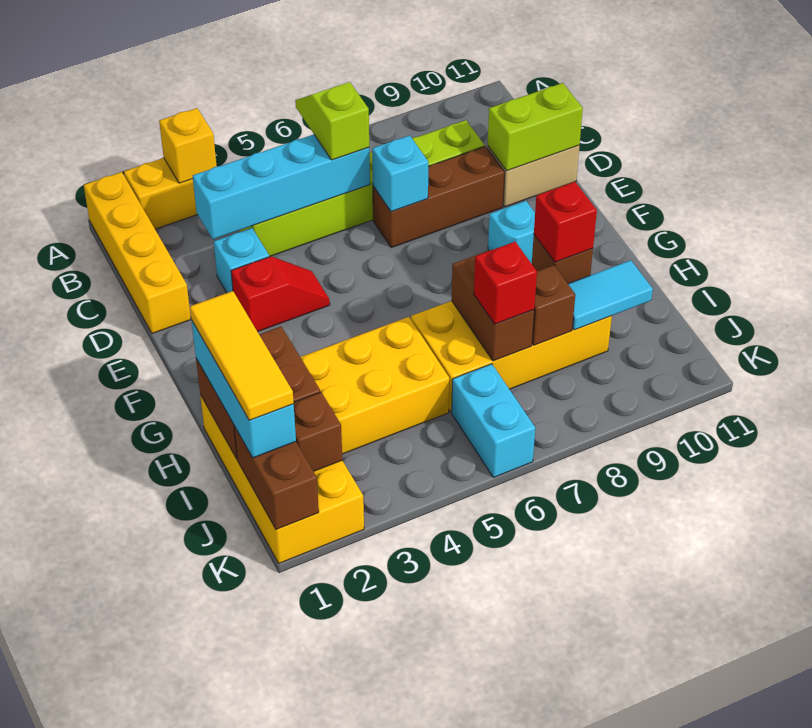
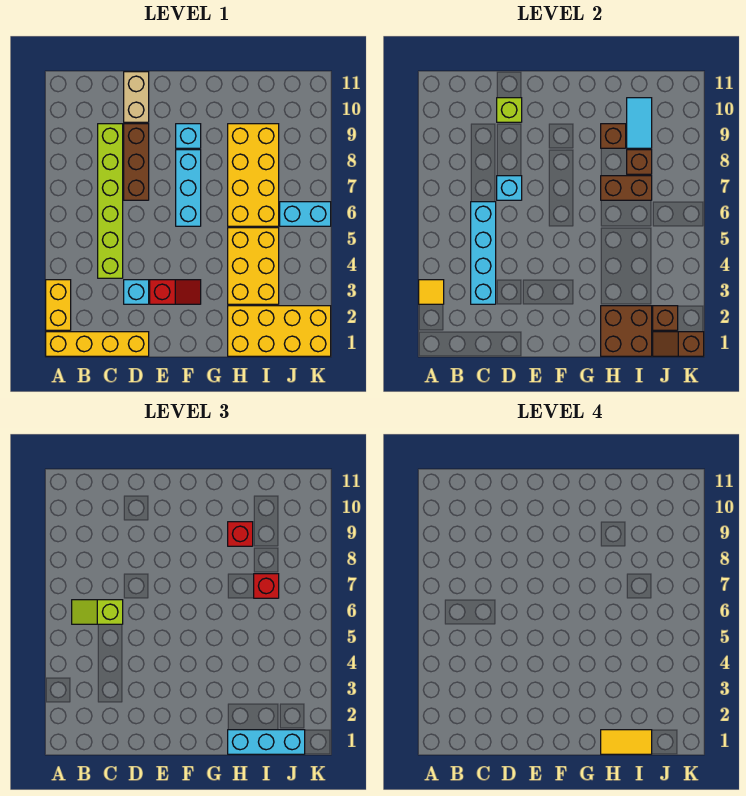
yellow 1x1 brick [159,108,217,183] -> yellow 1x1 tile [419,280,444,304]
lime 1x2 brick [488,83,583,171] -> lime 1x1 brick [497,98,522,122]
red 1x2 slope [231,256,330,332] -> red 1x2 slope turned to [150,280,201,304]
none -> cyan 1x3 brick [176,150,201,226]
yellow 1x3 tile [190,291,294,420] -> yellow 1x2 tile [601,730,652,754]
brown 1x2 brick [234,426,319,530] -> brown 1x2 slope [653,332,704,356]

